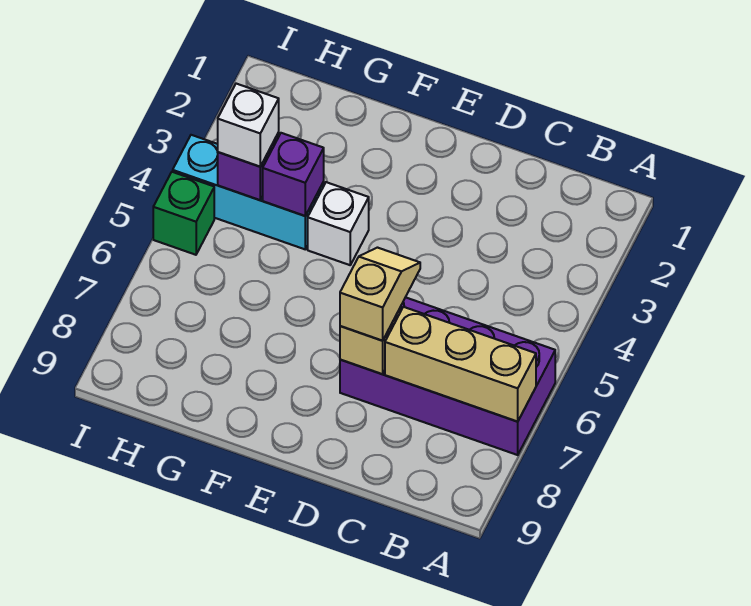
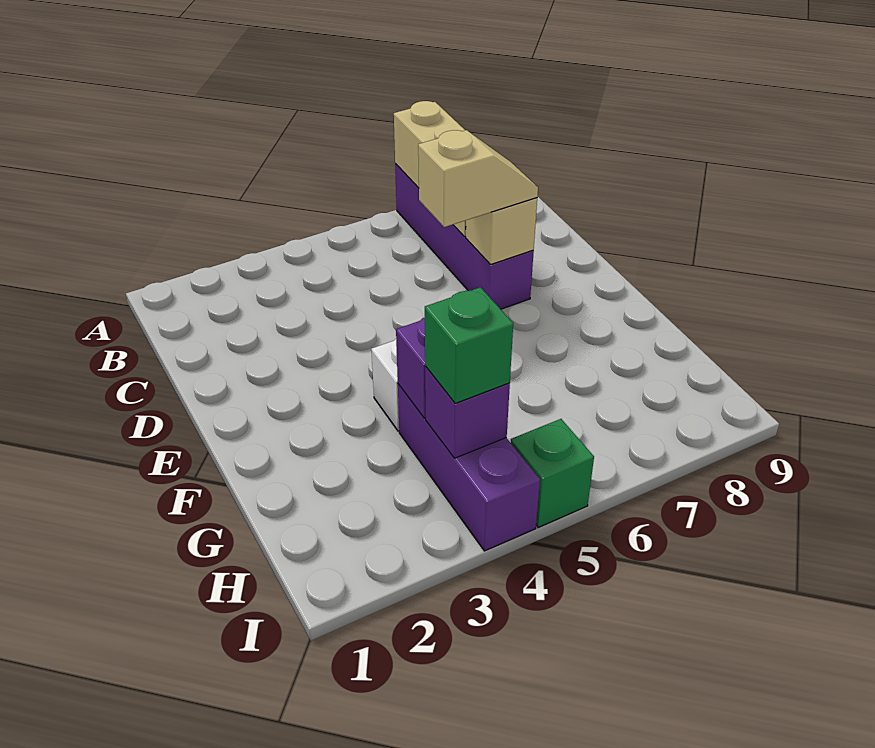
purple 2x4 brick [340,297,555,455] -> purple 1x4 brick [395,164,534,309]
tan 1x2 slope [340,248,420,341] -> tan 1x2 slope turned to [418,130,538,227]
cyan 1x3 brick [173,135,324,249] -> purple 1x3 brick [398,384,540,551]
white 1x1 brick [218,84,279,167] -> green 1x1 brick [425,287,513,403]

